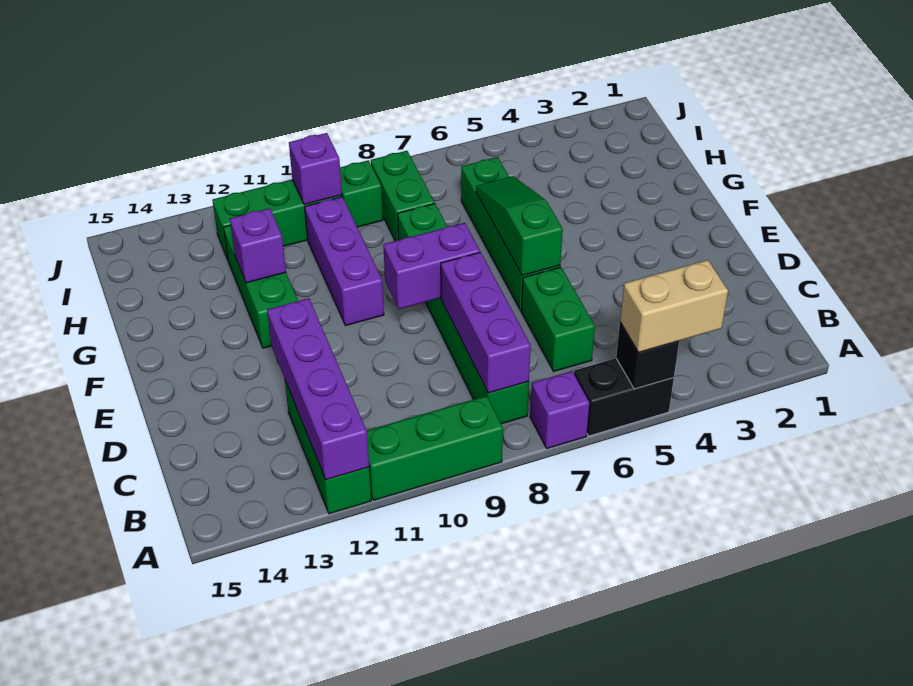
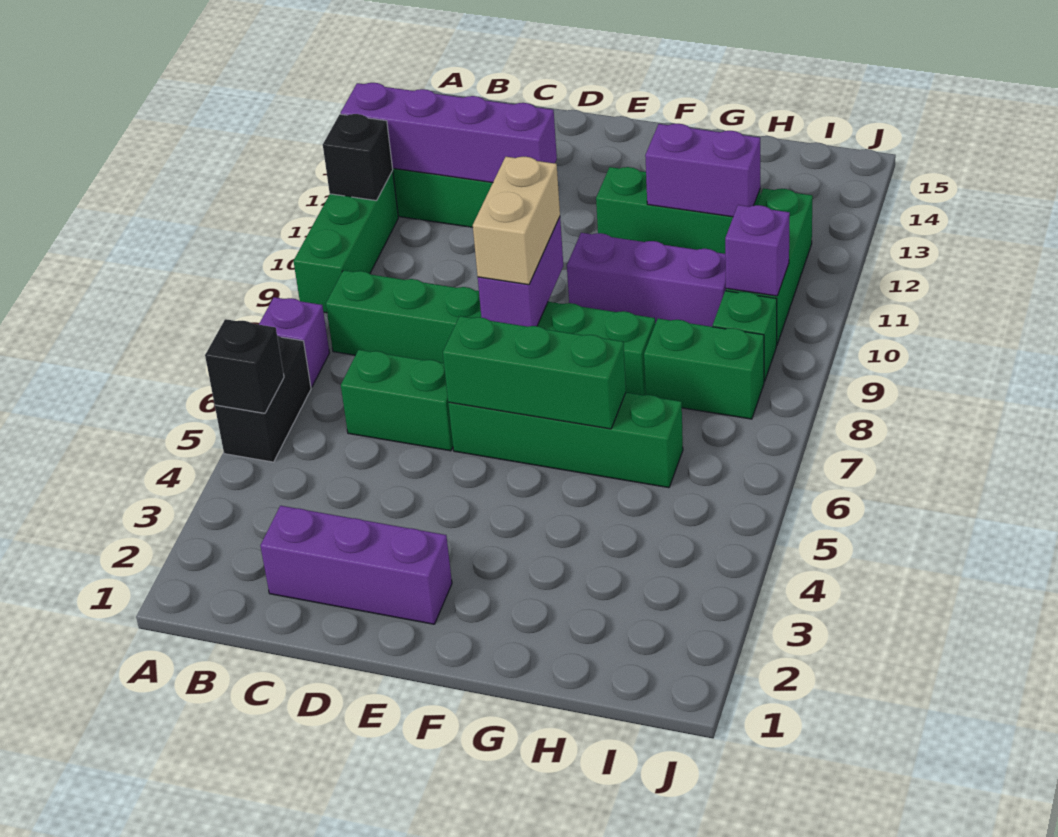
tan 1x2 brick [620,260,728,352] -> tan 1x2 brick moved to [473,157,560,285]
none -> black 1x1 brick [323,114,393,201]
purple 1x3 brick [441,252,531,393] -> purple 1x3 brick moved to [260,506,452,624]
green 1x3 slope [476,176,563,276] -> green 1x3 brick [443,316,626,429]
purple 1x1 brick [230,208,286,283] -> purple 1x2 brick [645,124,760,217]

